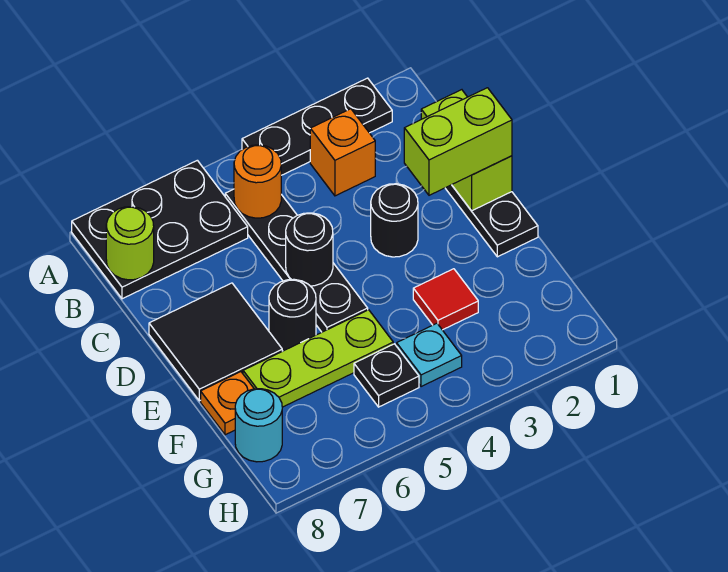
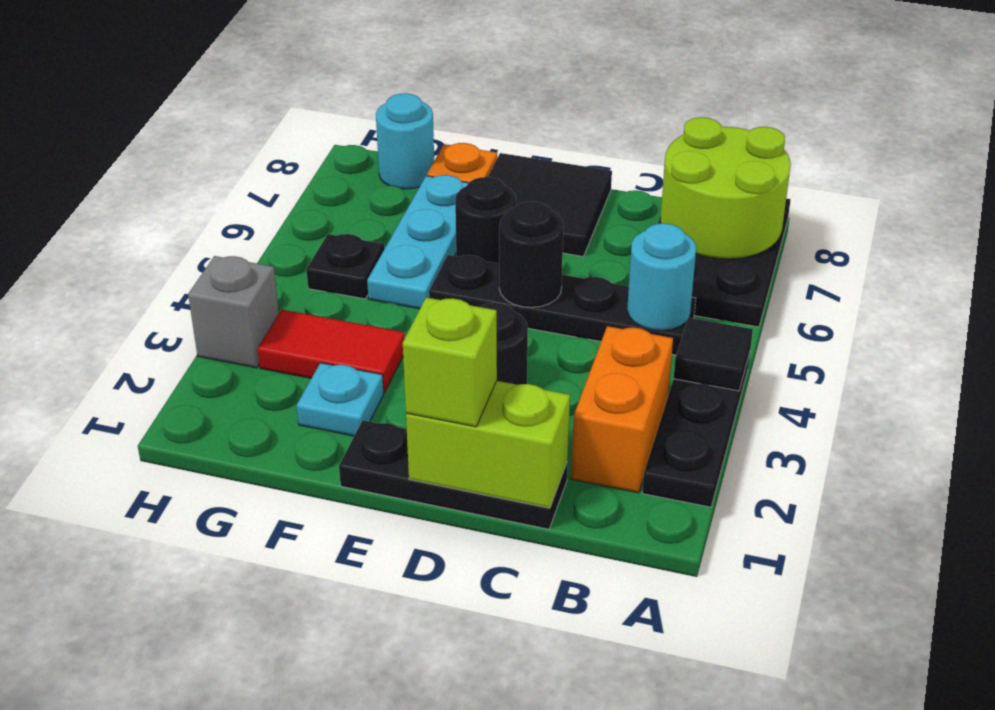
none -> black 1x1 tile [674,318,753,391]
orange 1x1 brick [310,109,375,196] -> orange 1x2 brick [571,326,673,493]
orange 1x1 round brick [234,145,281,218] -> cyan 1x1 round brick [627,223,696,331]
lime 1x1 round brick [106,207,154,280] -> lime 2x2 round brick [660,117,791,259]
lime 1x2 brick [404,88,512,195] -> lime 1x1 brick [403,297,497,427]
red 1x1 tile [413,269,478,330] -> red 1x2 tile [258,310,405,393]
lime 1x3 plate [243,310,393,407] -> cyan 1x3 plate [367,175,468,309]
cyan 1x1 plate [397,323,462,387] -> cyan 1x1 plate moved to [297,363,384,436]
none -> grey 1x1 brick [188,256,279,368]

